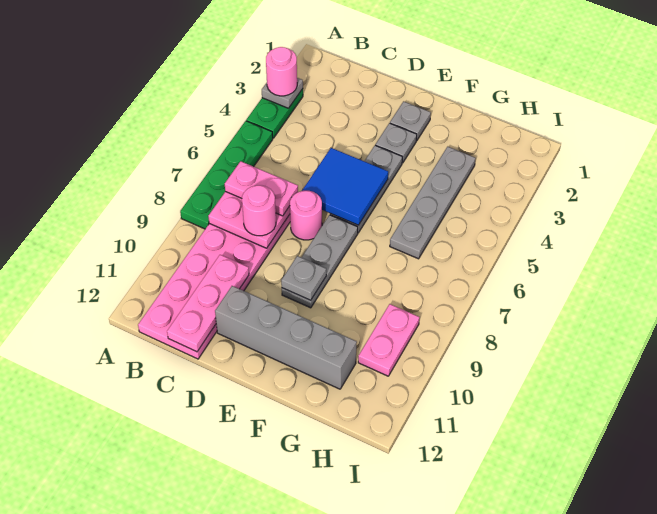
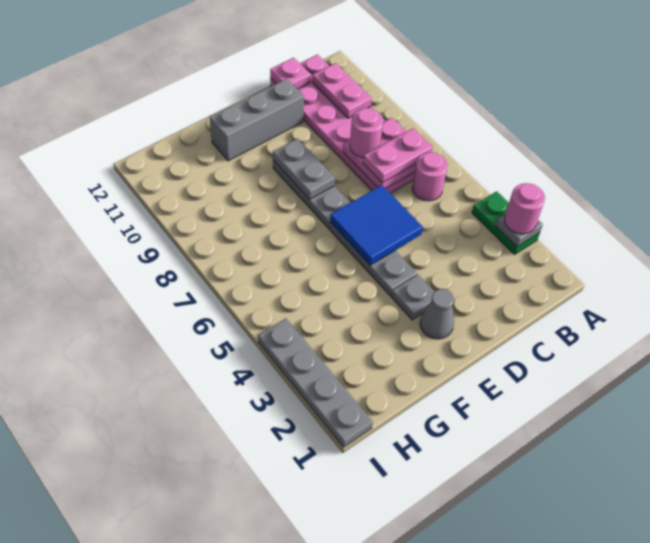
green 1x4 plate [180,121,273,229] -> none
pink 1x3 plate [167,255,249,352] -> pink 1x1 plate [270,58,311,89]
pink 1x1 round brick [290,191,322,240] -> pink 1x1 round brick moved to [412,152,447,201]
grey 1x4 brick [215,286,357,389] -> grey 1x3 brick [210,79,304,161]
grey 1x1 plate [390,101,431,141] -> grey 1x1 cone [420,289,454,339]
grey 1x1 plate [281,256,326,300] -> grey 1x2 plate [273,138,335,199]
grey 1x4 plate [390,147,476,259] -> grey 1x4 plate moved to [258,318,373,447]
pink 1x2 plate [358,304,419,376] -> pink 1x2 plate moved to [312,63,372,118]

